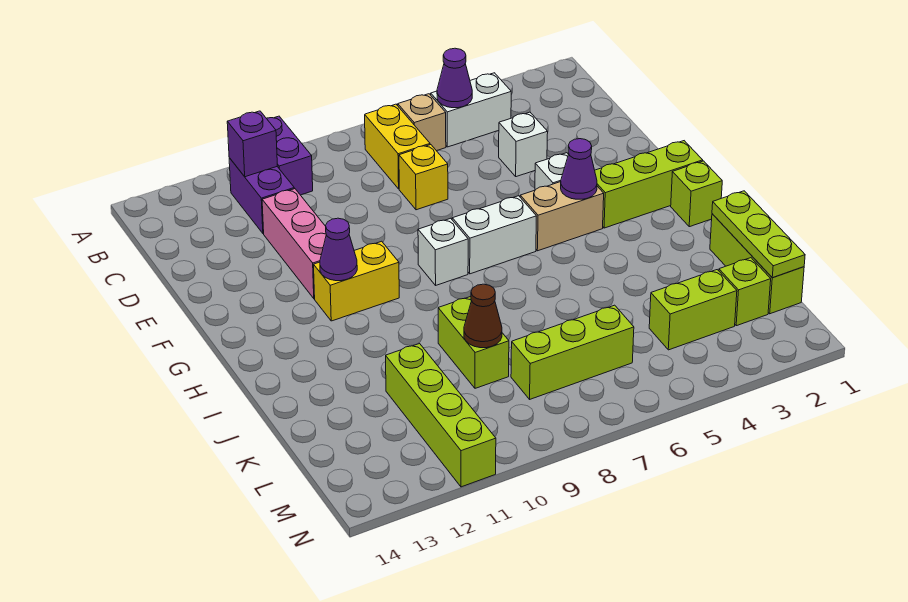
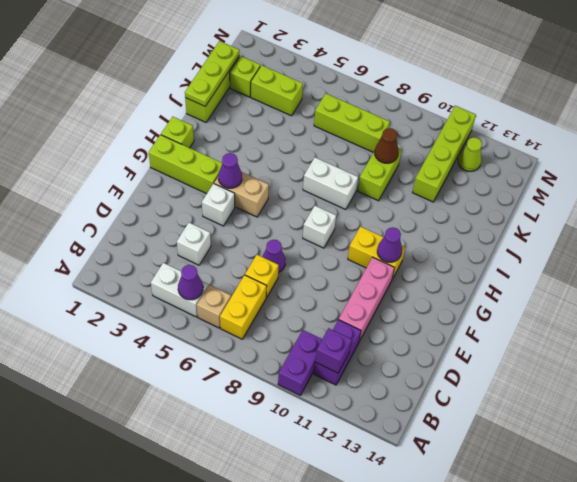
none -> purple 1x1 cone [262,240,285,273]
white 1x2 brick [452,196,536,274] -> white 1x2 brick moved to [303,158,358,210]
none -> lime 1x1 cone [458,137,482,171]

